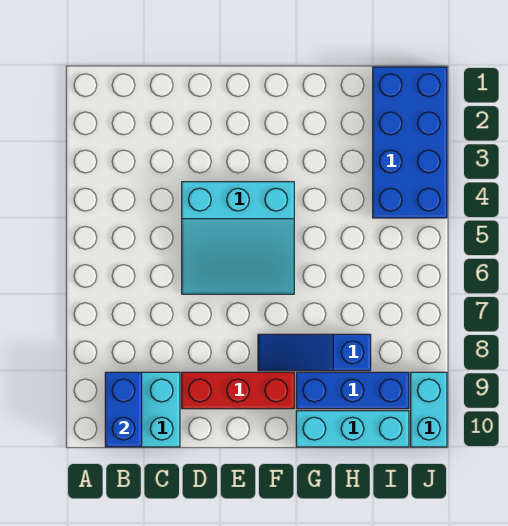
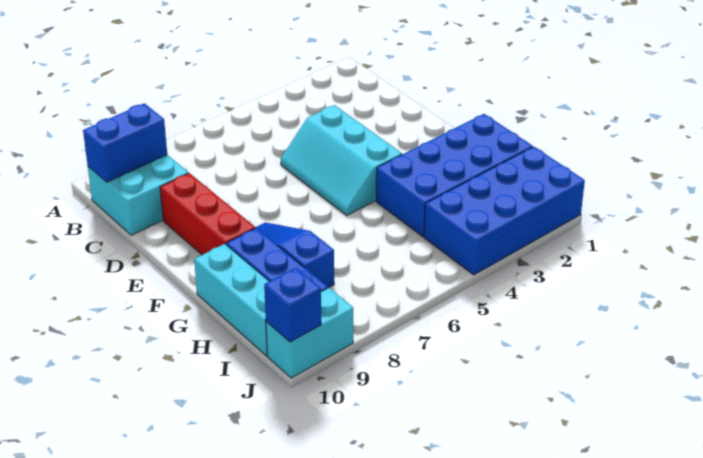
cyan 3x3 slope [182,182,294,294] -> cyan 2x3 slope [281,105,402,215]
none -> blue 2x4 brick [376,114,532,237]
none -> blue 1x1 brick [264,268,321,342]

